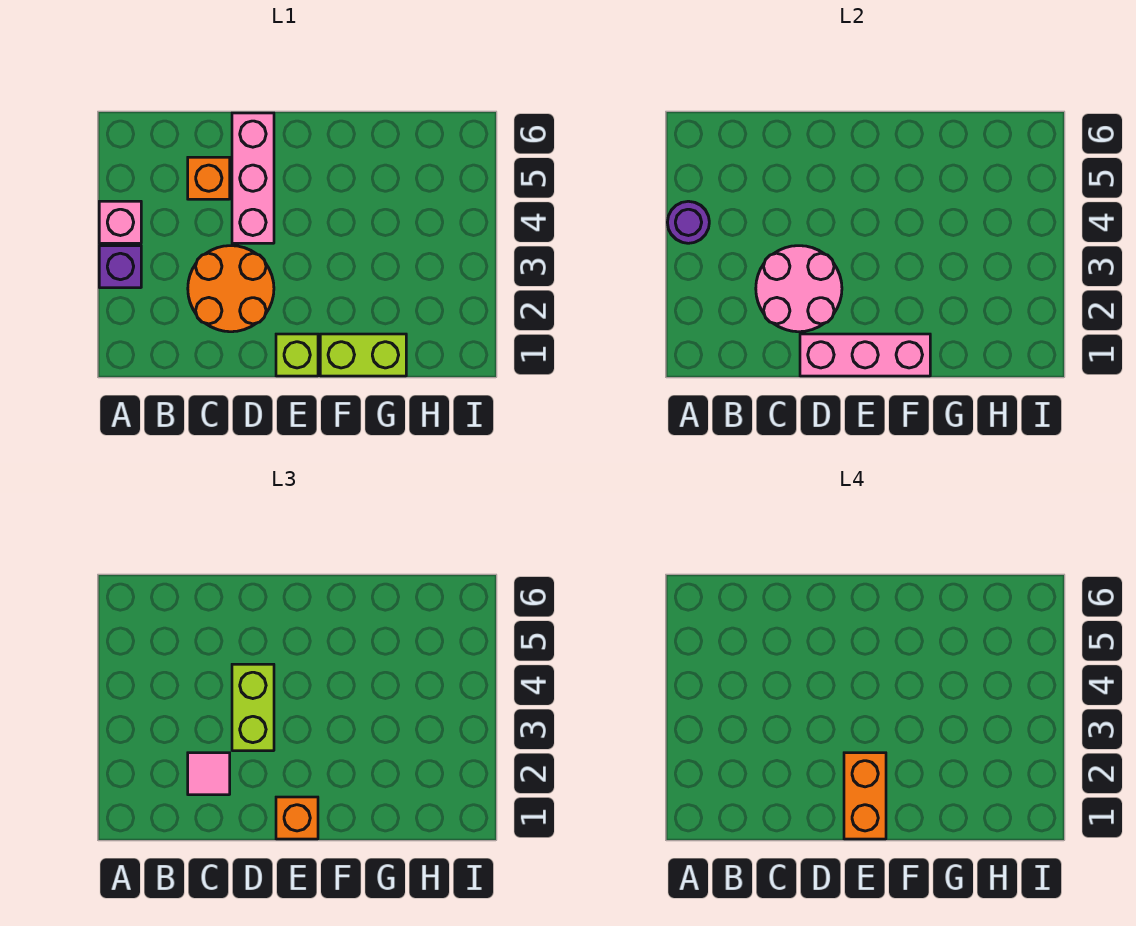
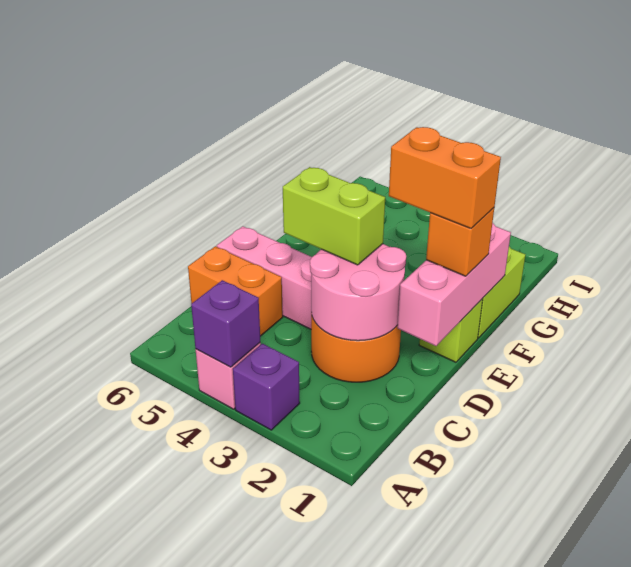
purple 1x1 round brick [667,201,709,243] -> purple 1x1 brick [191,280,260,367]
pink 1x1 tile [188,753,230,795] -> none
orange 1x1 brick [188,157,230,199] -> orange 1x2 brick [188,246,283,336]

